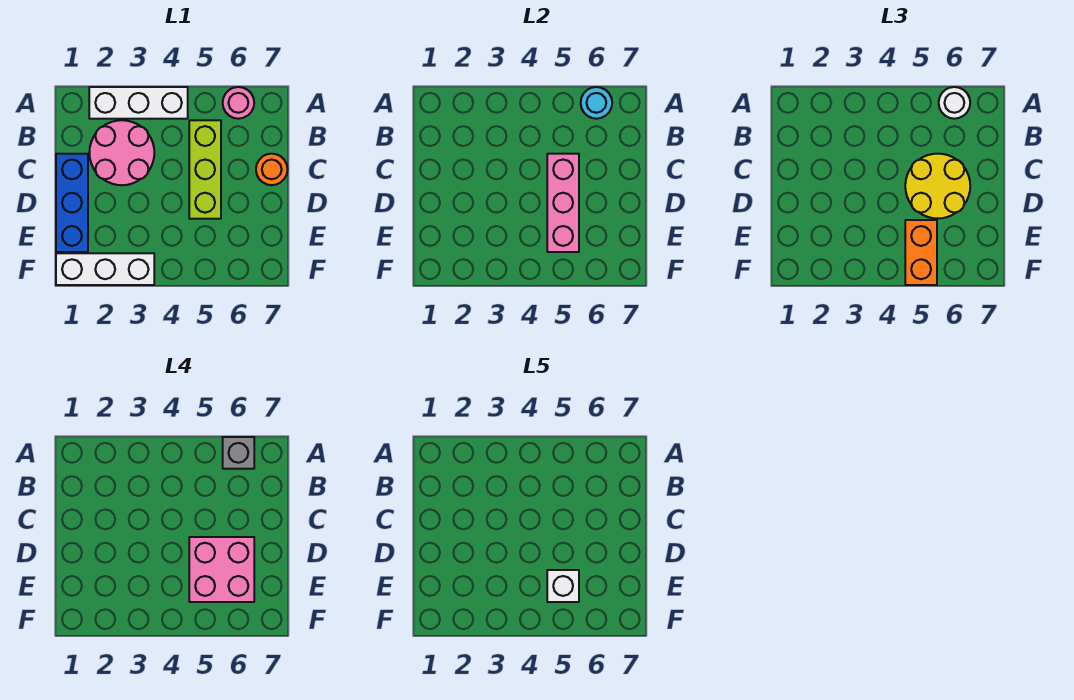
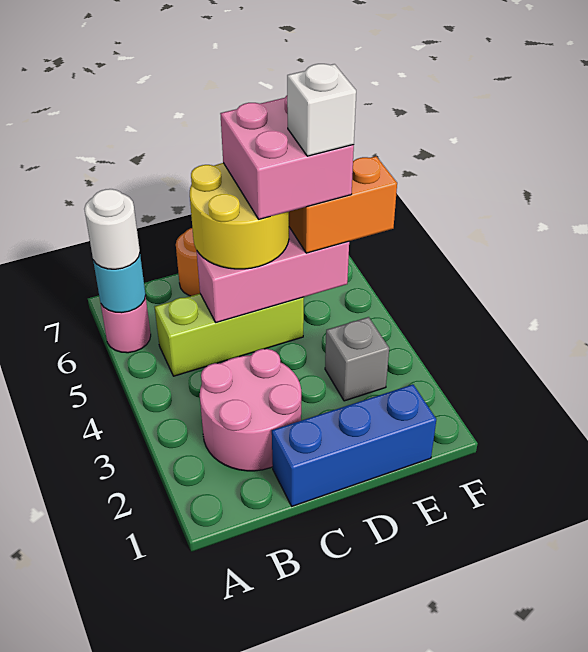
white 1x3 brick [89,87,188,119] -> none
grey 1x1 brick [223,437,254,469] -> grey 1x1 brick moved to [325,317,389,401]
white 1x3 brick [56,253,154,285] -> none

